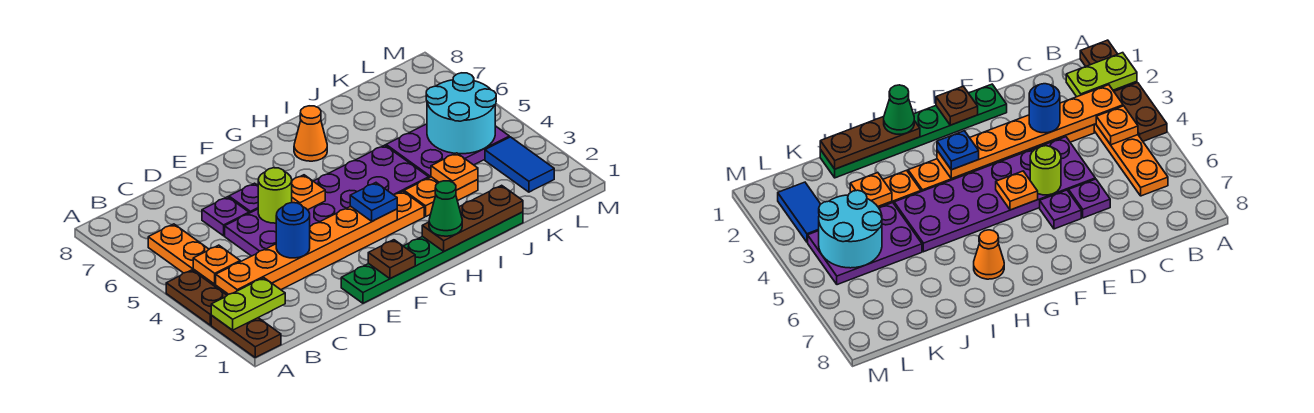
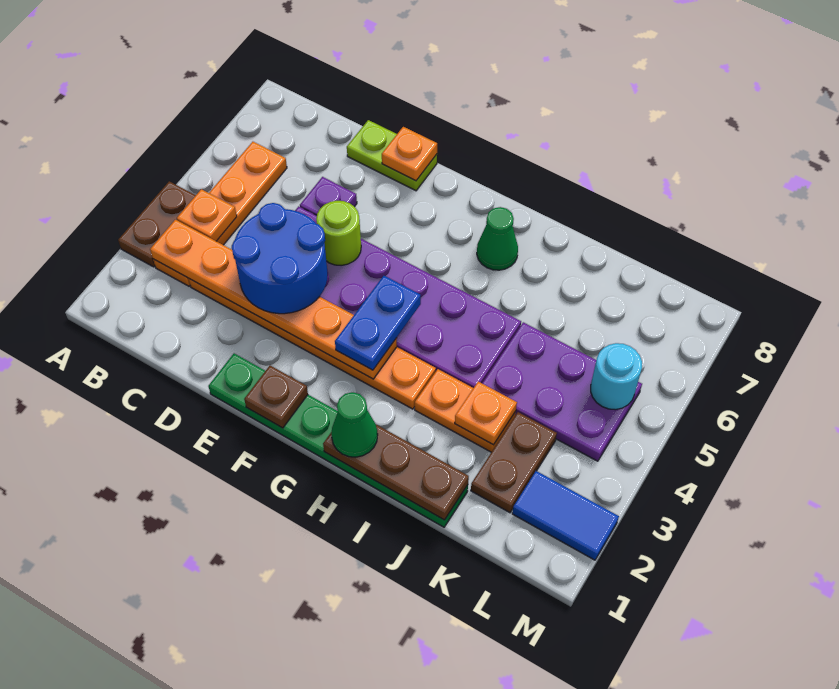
brown 1x2 plate [211,315,281,357] -> brown 1x2 plate moved to [471,412,557,513]
lime 1x2 plate [211,278,285,330] -> lime 1x2 plate moved to [347,120,437,191]
blue 1x1 round brick [276,203,310,258] -> blue 2x2 round brick [232,203,328,314]
purple 1x1 plate [229,183,258,213] -> none
orange 1x1 plate [292,175,325,210] -> orange 1x1 plate moved to [382,127,437,181]
blue 1x1 plate [350,183,397,221] -> blue 1x2 plate [335,276,421,370]
orange 1x1 cone [294,106,327,161] -> green 1x1 cone [477,207,518,270]
cyan 2x2 round brick [426,73,496,154] -> cyan 1x1 round brick [591,343,642,410]
blue 1x2 tile [485,137,554,192] -> blue 1x2 tile turned to [512,471,619,560]

